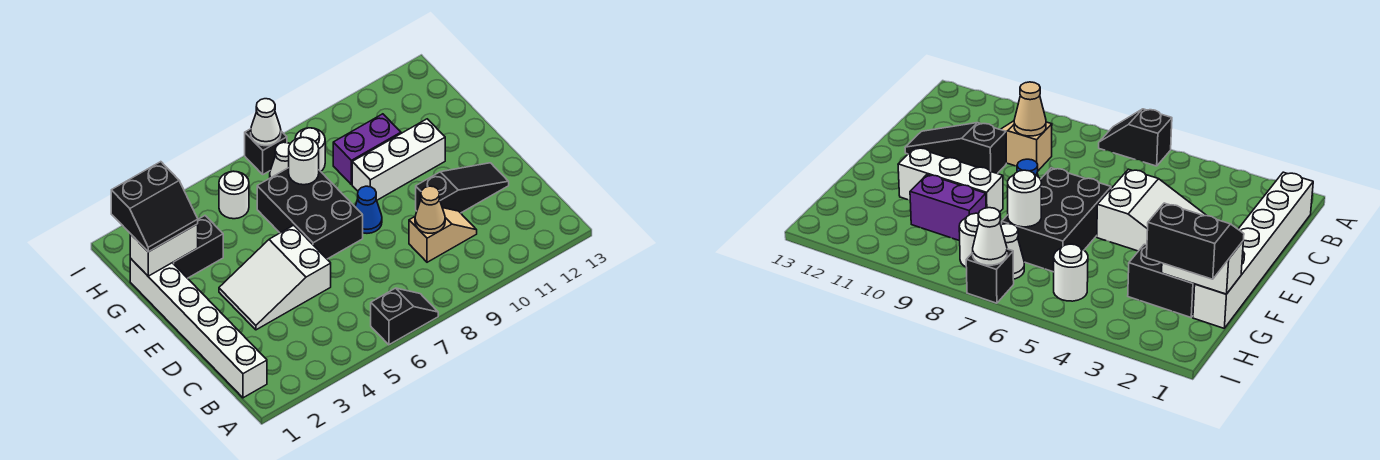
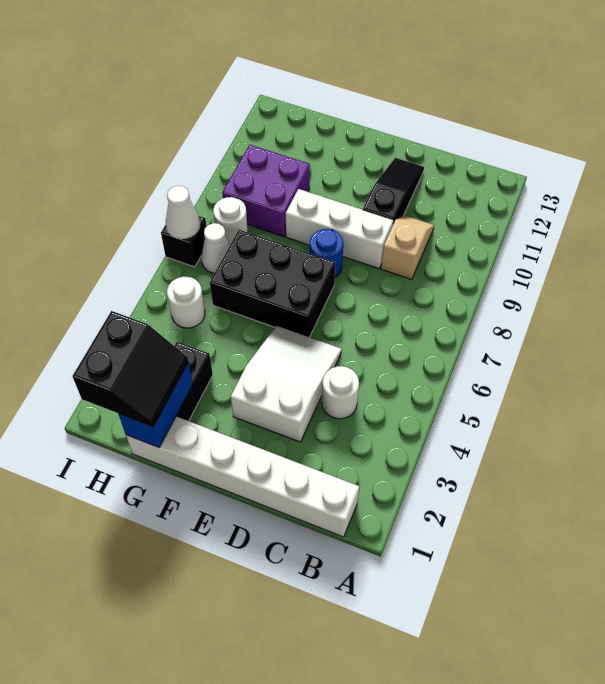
black 1x2 slope [371,288,438,345] -> none
tan 1x1 cone [415,186,445,233] -> none
white 2x3 slope [219,225,331,330] -> white 2x3 slope turned to [231,326,342,442]
blue 1x1 cone [355,186,382,233] -> blue 1x1 round brick [310,229,343,277]
white 1x3 brick [352,119,445,200] -> white 1x3 brick turned to [286,189,393,269]
white 1x2 brick [130,224,198,276] -> blue 1x2 brick [119,362,193,447]
white 1x1 round brick [289,137,319,185] -> white 1x1 round brick moved to [322,366,359,419]
purple 1x2 brick [333,114,401,184] -> purple 2x2 brick [222,145,310,237]

